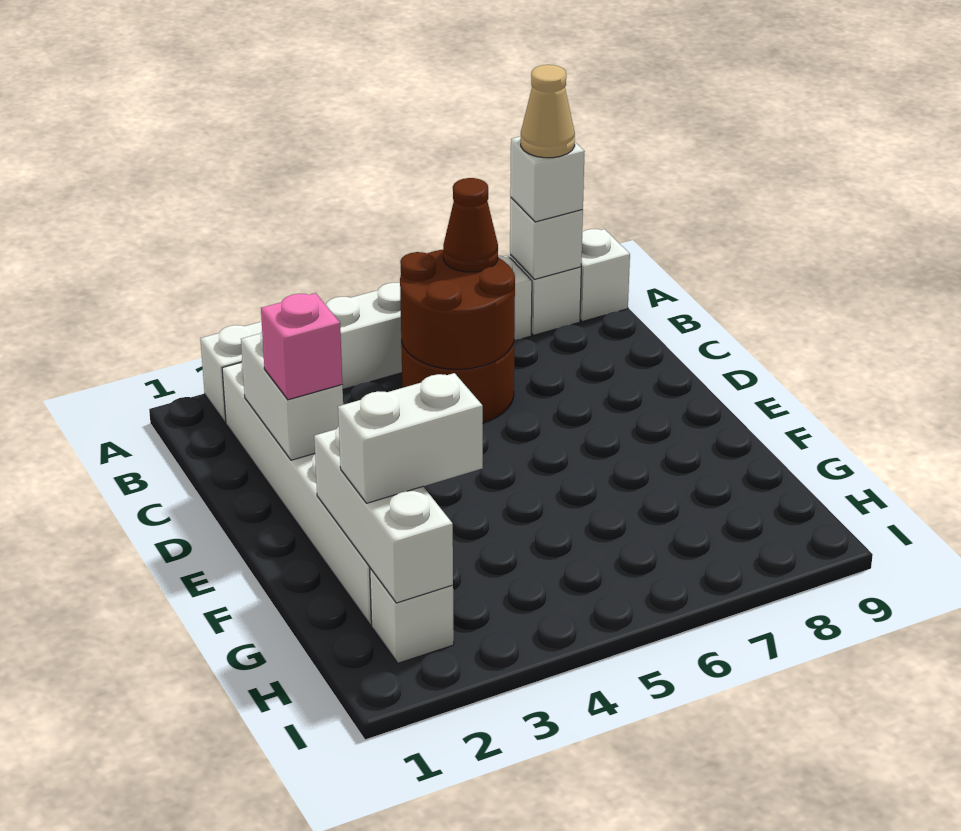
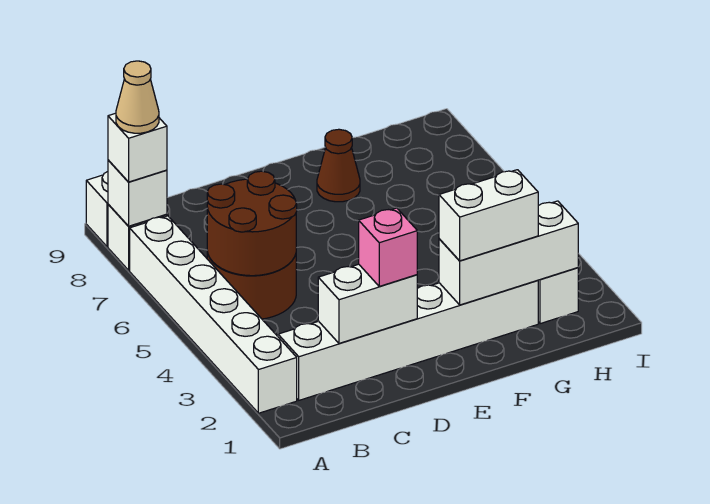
brown 1x1 cone [443,178,498,272] -> brown 1x1 cone moved to [317,129,360,202]
white 1x2 brick [338,373,483,503] -> white 1x2 brick turned to [439,170,538,261]

